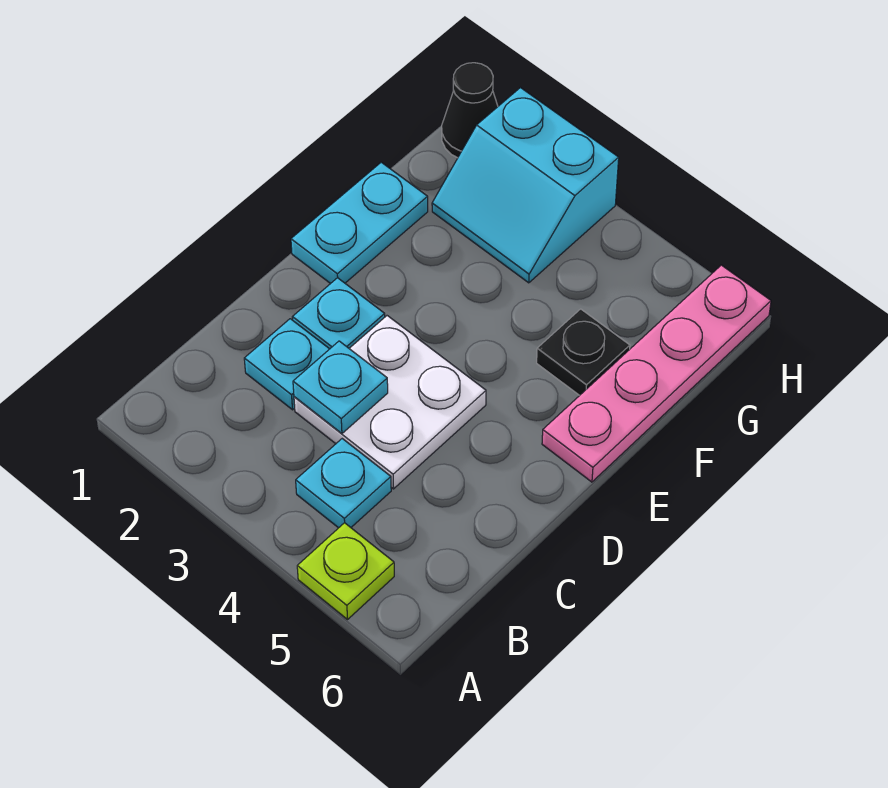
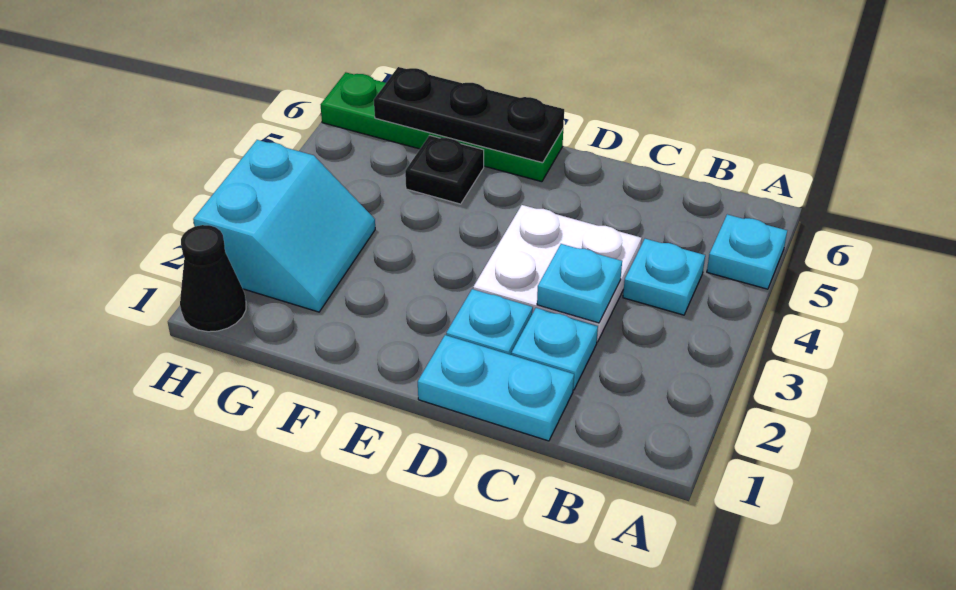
lime 1x1 plate [297,523,394,619] -> cyan 1x1 plate [707,214,787,289]
cyan 1x2 plate [291,162,428,284] -> cyan 1x2 plate moved to [418,335,574,441]
pink 1x4 plate [542,265,771,482] -> green 1x4 plate [321,72,563,182]
none -> black 1x3 plate [374,67,564,163]

